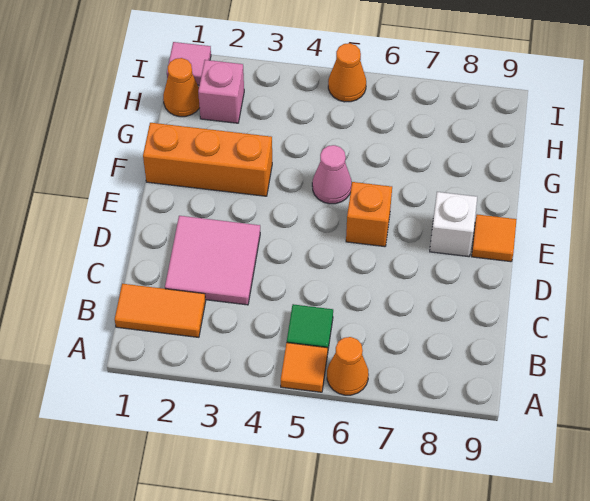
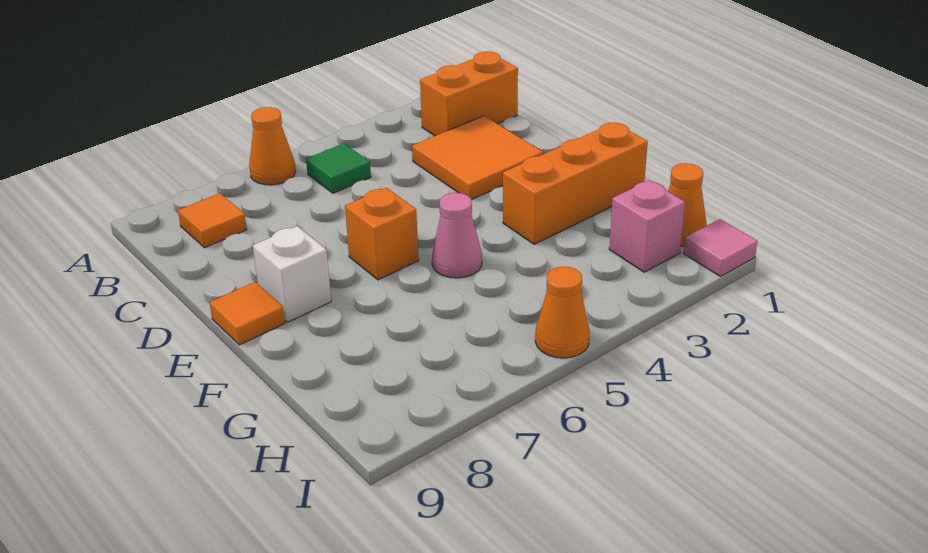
orange 1x1 tile [281,343,328,392] -> orange 1x1 tile moved to [178,193,247,248]
orange 1x2 tile [115,284,206,337] -> orange 1x2 brick [420,52,518,136]
pink 2x2 tile [165,216,260,305] -> orange 2x2 tile [412,116,543,200]

